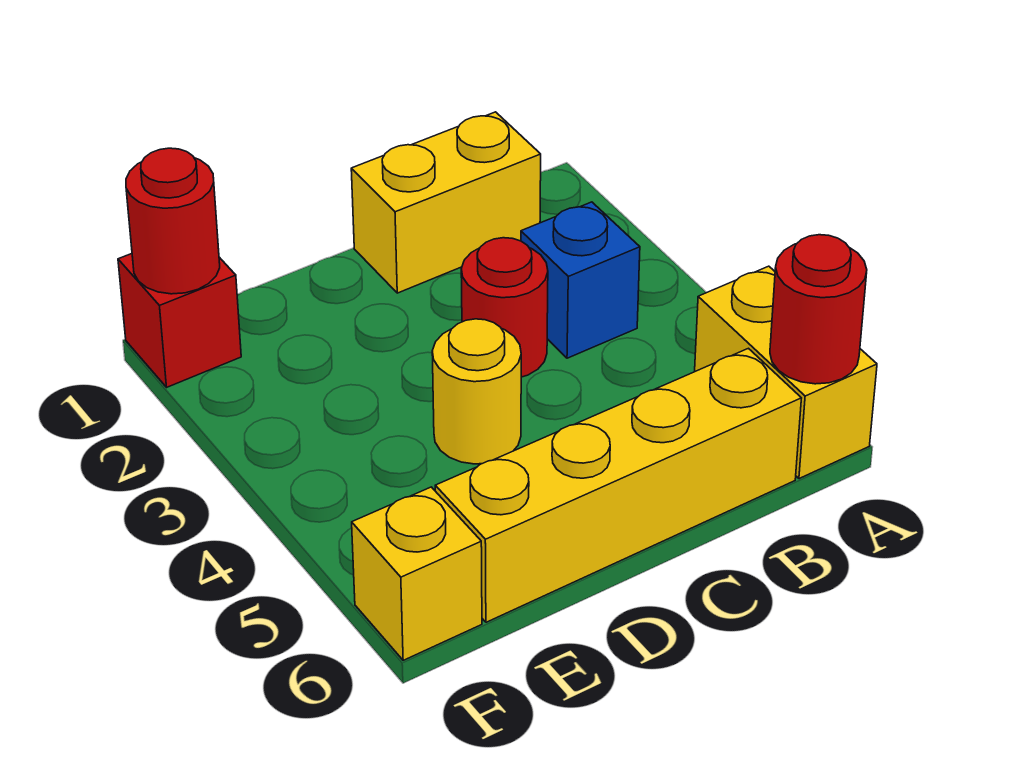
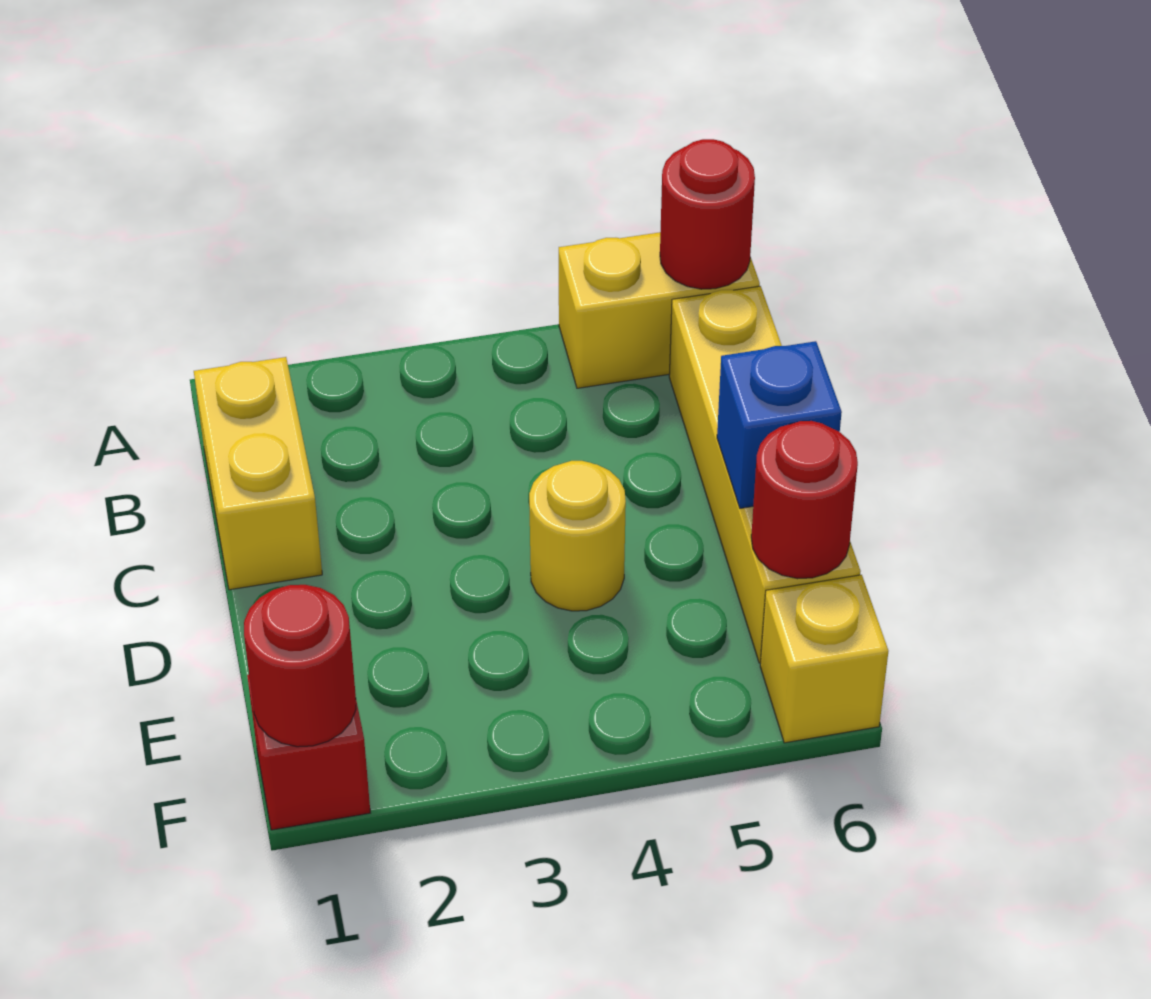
blue 1x1 brick [521,202,640,358] -> blue 1x1 brick moved to [717,341,842,508]
red 1x1 round brick [461,238,548,377] -> red 1x1 round brick moved to [751,421,858,579]

